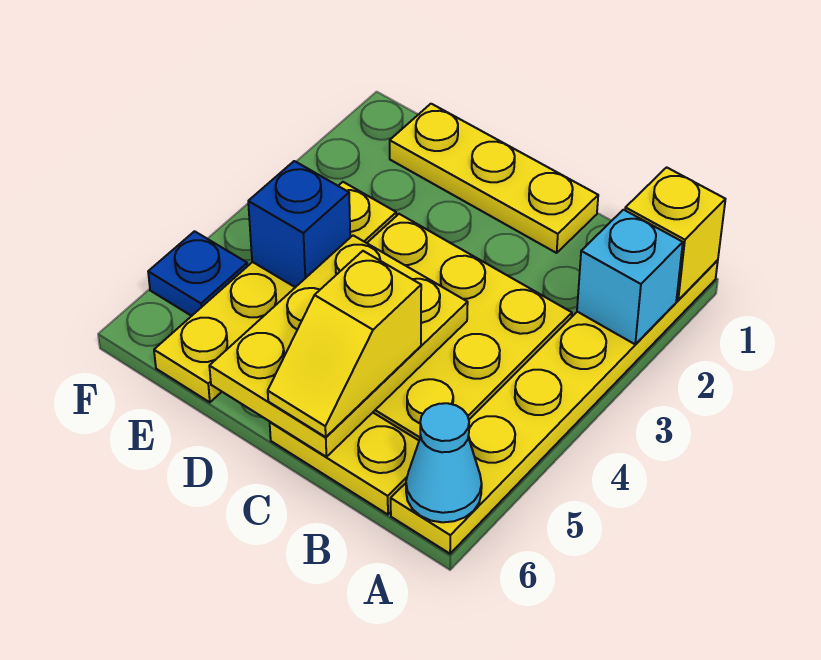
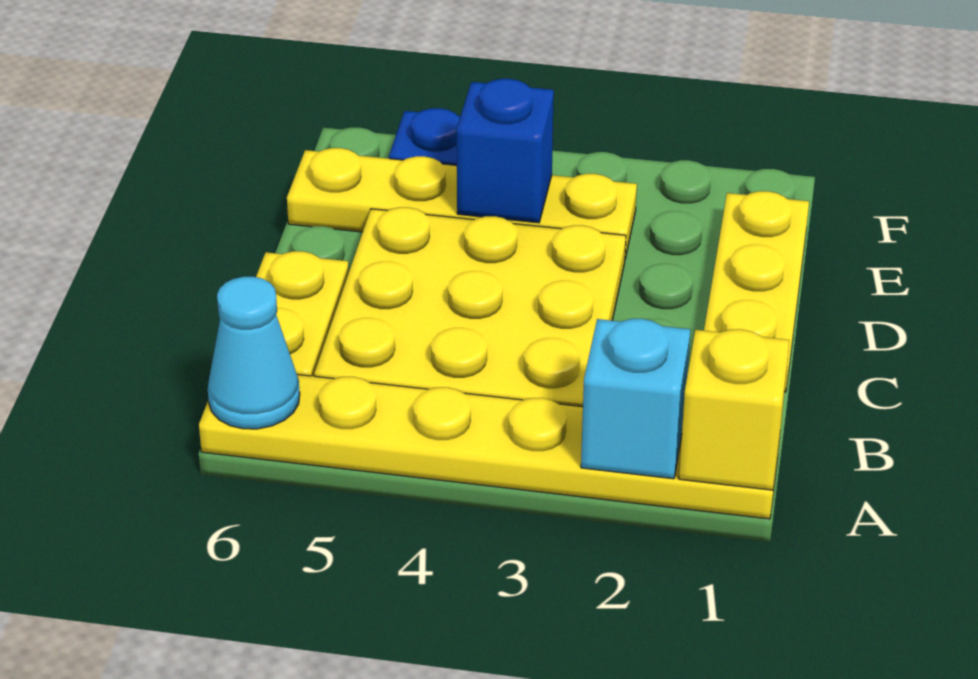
yellow 2x3 plate [209,236,468,457] -> none
yellow 1x2 slope [268,251,421,437] -> none

